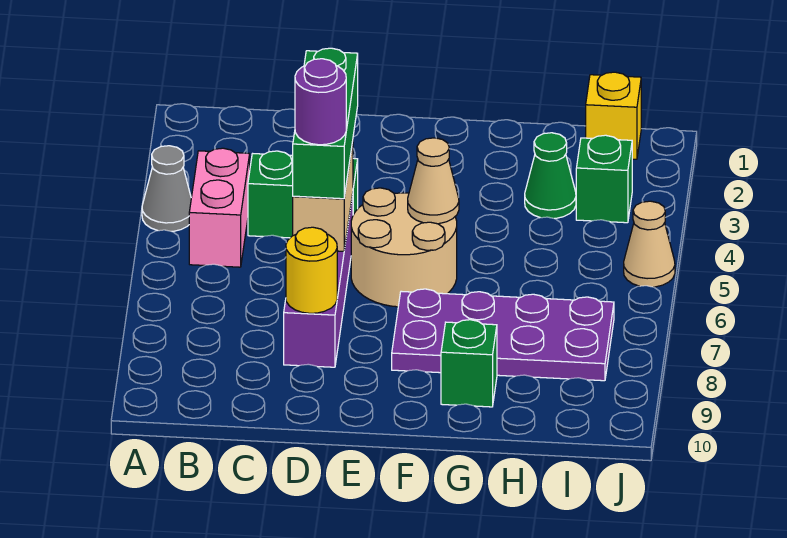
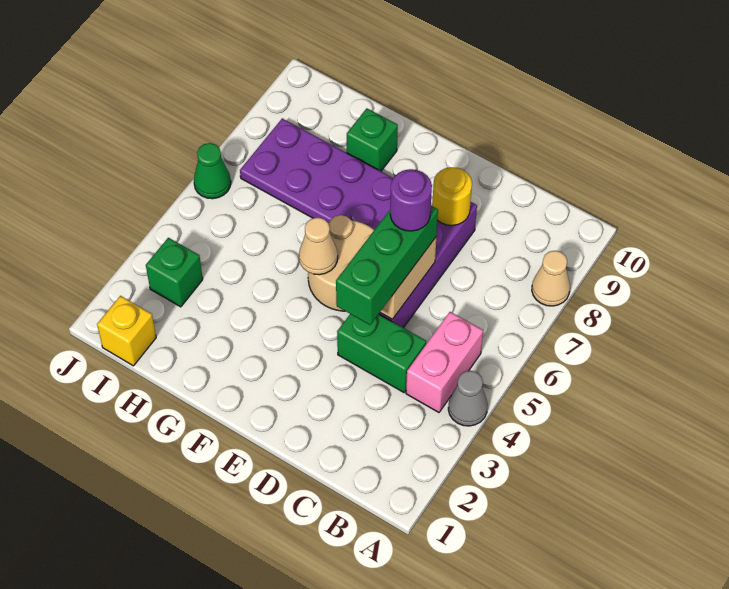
green 1x1 cone [525,133,576,219] -> green 1x1 cone moved to [194,143,231,199]
tan 1x1 cone [624,201,675,287] -> tan 1x1 cone moved to [532,251,570,306]

